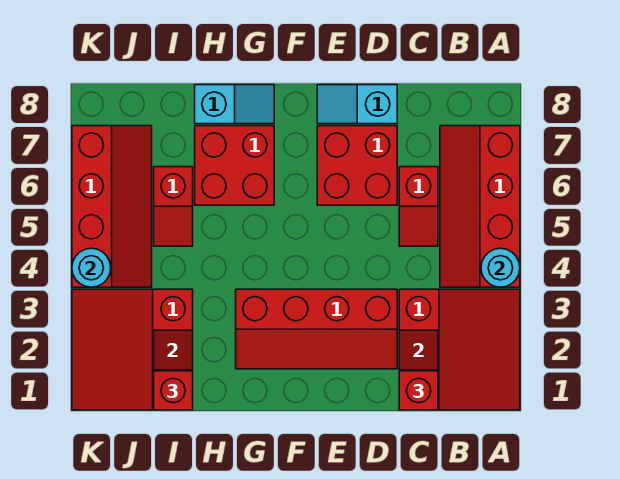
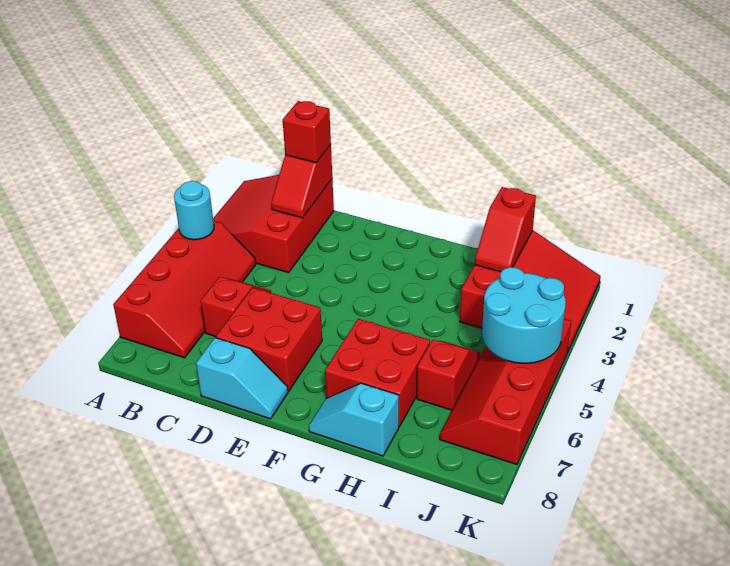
red 2x4 slope [236,289,397,369] -> none
red 1x1 brick [154,371,193,410] -> none
cyan 1x1 round brick [72,248,111,287] -> cyan 2x2 round brick [482,267,566,363]

